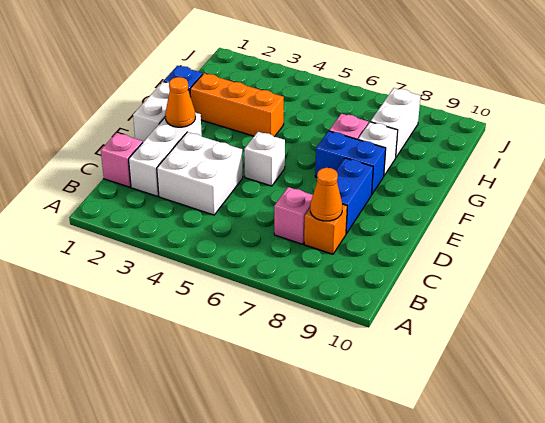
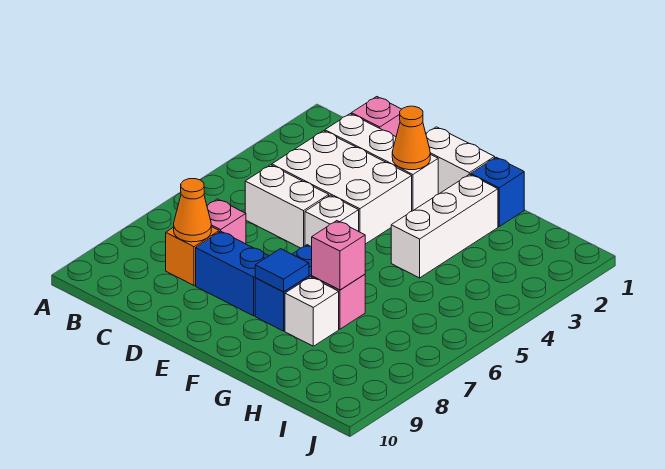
white 2x2 brick [157,132,243,215] -> white 2x3 brick [272,131,412,244]
none -> blue 1x1 tile [255,249,309,292]
orange 1x3 brick [190,73,284,137] -> white 1x3 brick [391,174,498,278]
none -> pink 1x1 brick [312,221,365,290]
white 1x2 brick [371,88,421,157] -> white 1x2 brick moved to [245,165,329,248]

